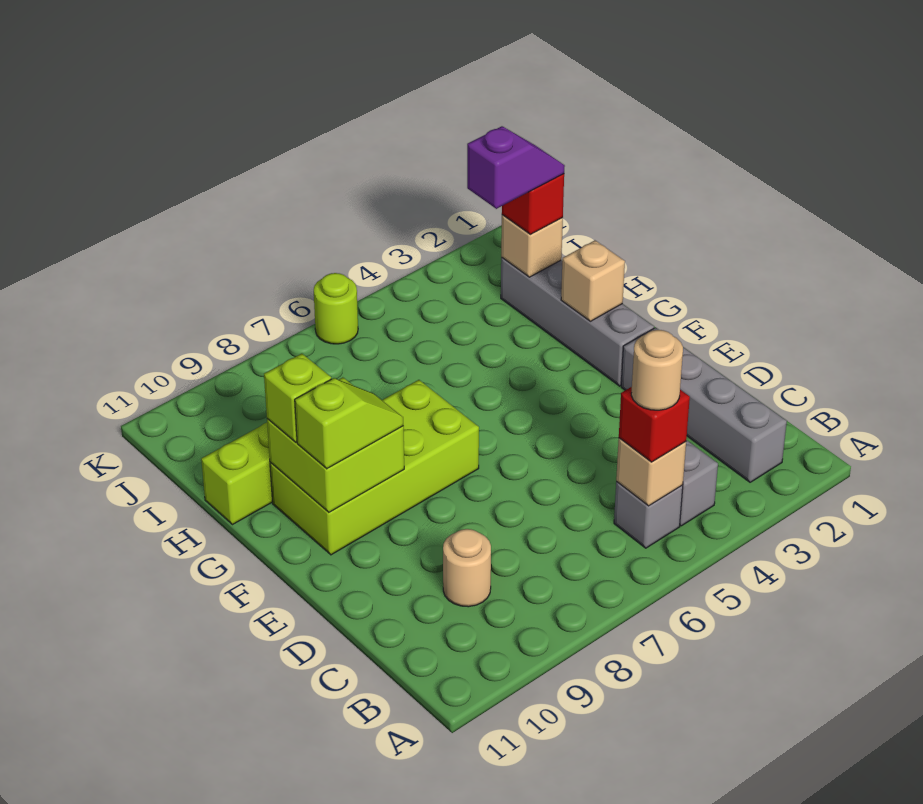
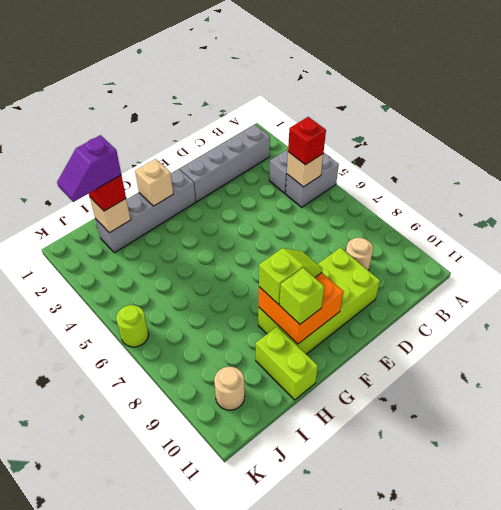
grey 1x1 brick [614,482,683,548] -> grey 1x2 brick [286,153,339,207]
tan 1x1 round brick [631,330,683,410] -> tan 1x1 round brick moved to [214,367,245,410]
lime 2x4 brick [270,380,479,555] -> lime 2x4 brick turned to [258,248,380,354]
lime 2x2 brick [267,377,404,512] -> orange 2x2 brick [259,273,343,344]
lime 1x2 slope [295,378,403,469] -> lime 1x2 slope turned to [259,248,322,304]
purple 1x2 slope [467,126,565,209] -> purple 1x2 slope turned to [57,135,121,202]

